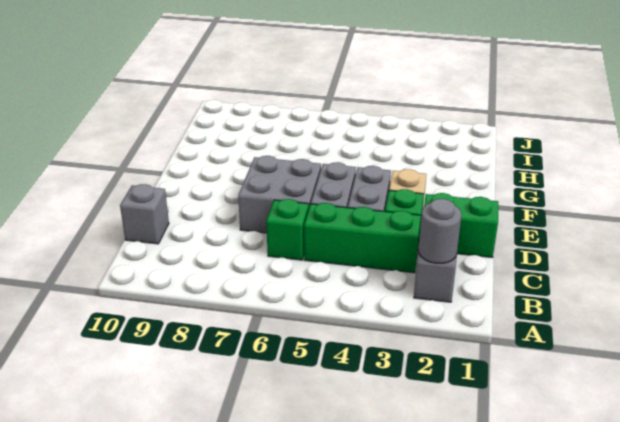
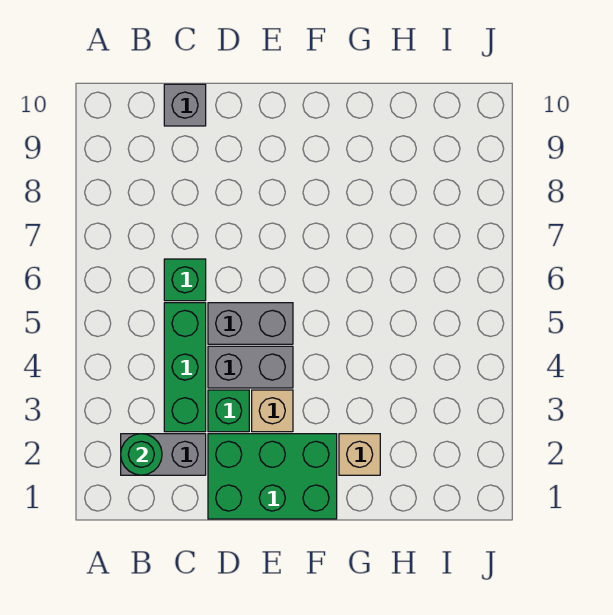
grey 1x1 round brick [418,199,462,263] -> green 1x1 round brick [121,434,162,475]
green 1x2 brick [424,193,498,258] -> green 2x3 brick [208,434,337,519]
grey 2x2 brick [238,156,321,233] -> none
none -> tan 1x1 brick [339,434,380,475]

